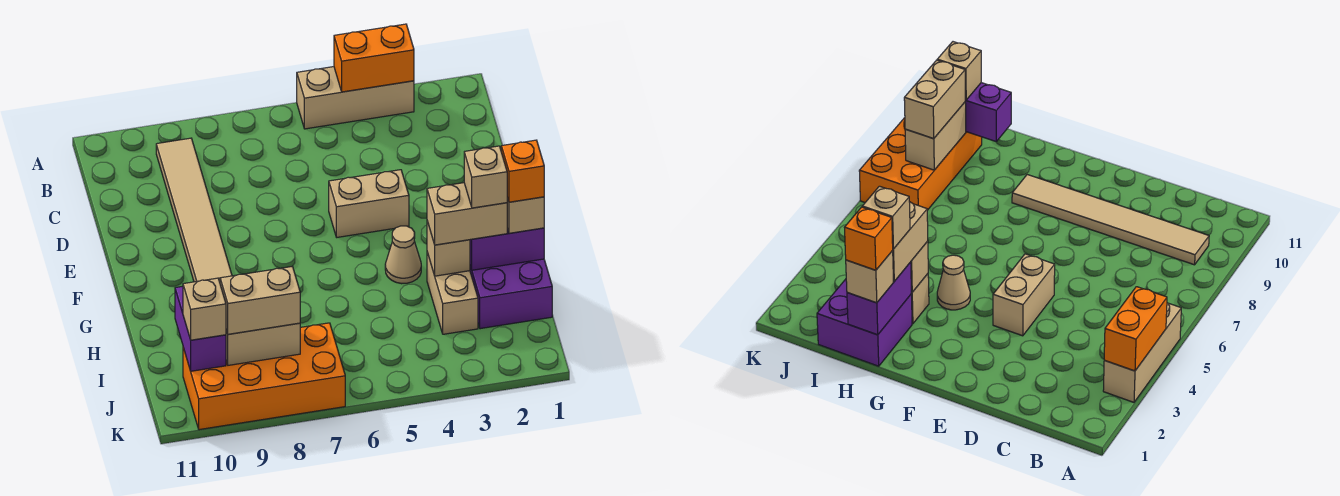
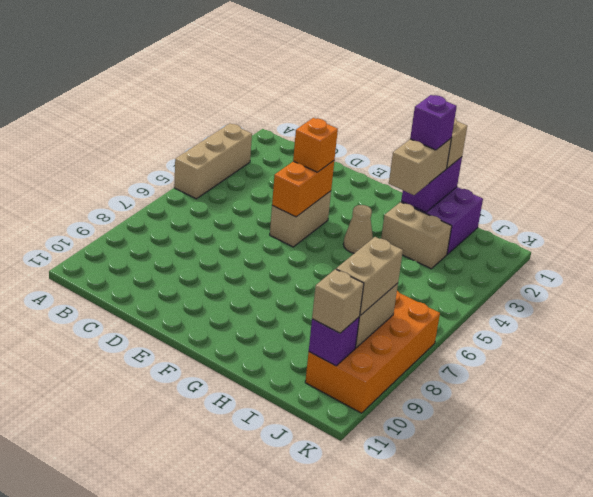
orange 1x2 brick [334,24,414,92] -> orange 1x2 brick moved to [272,161,334,217]
tan 1x6 tile [156,138,232,282] -> none
orange 1x1 brick [501,140,544,202] -> orange 1x1 brick moved to [293,118,338,172]
tan 1x1 brick [464,146,507,208] -> purple 1x1 brick [410,95,457,150]
tan 1x1 brick [427,221,470,276] -> none
purple 1x2 brick [175,286,226,371] -> purple 1x1 brick [309,317,359,366]

